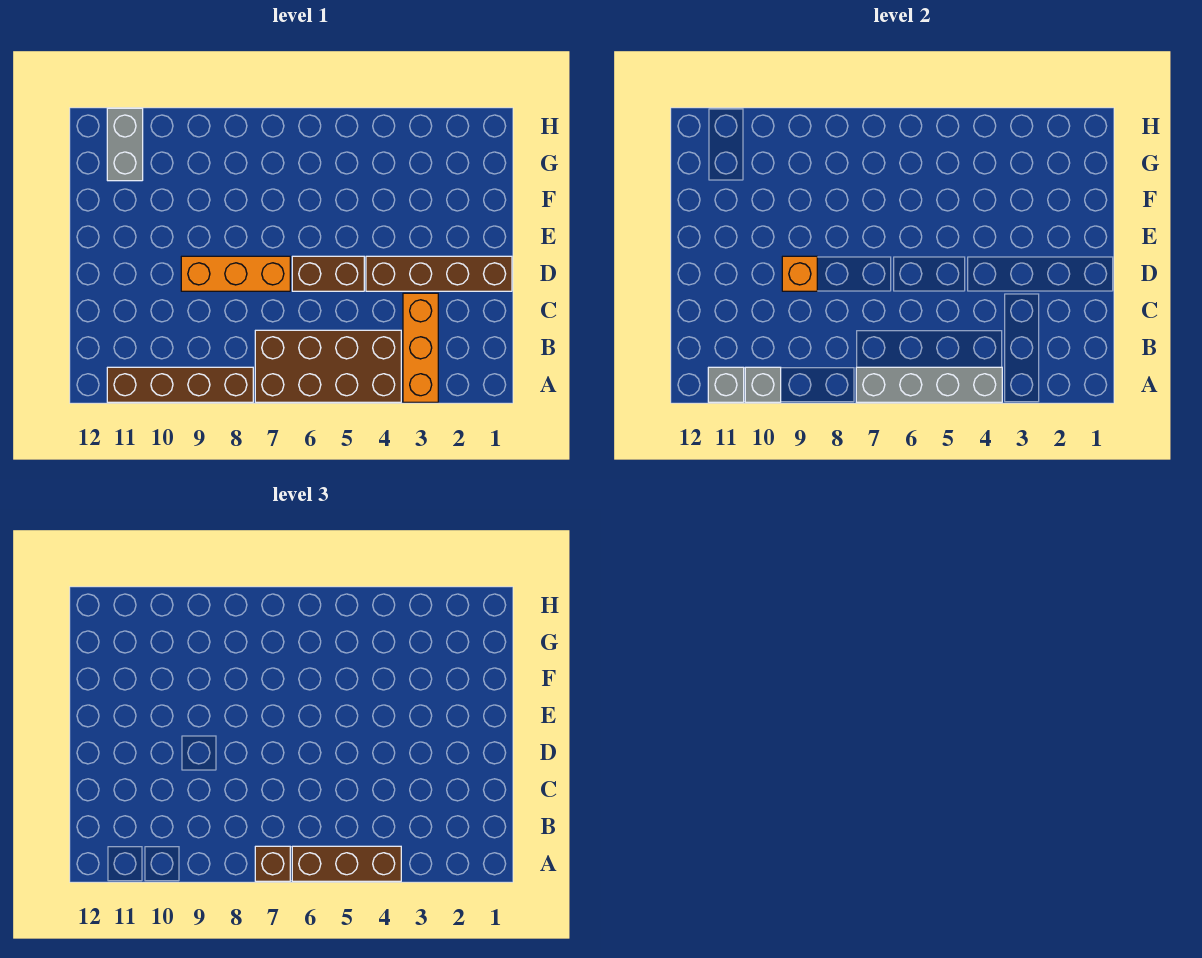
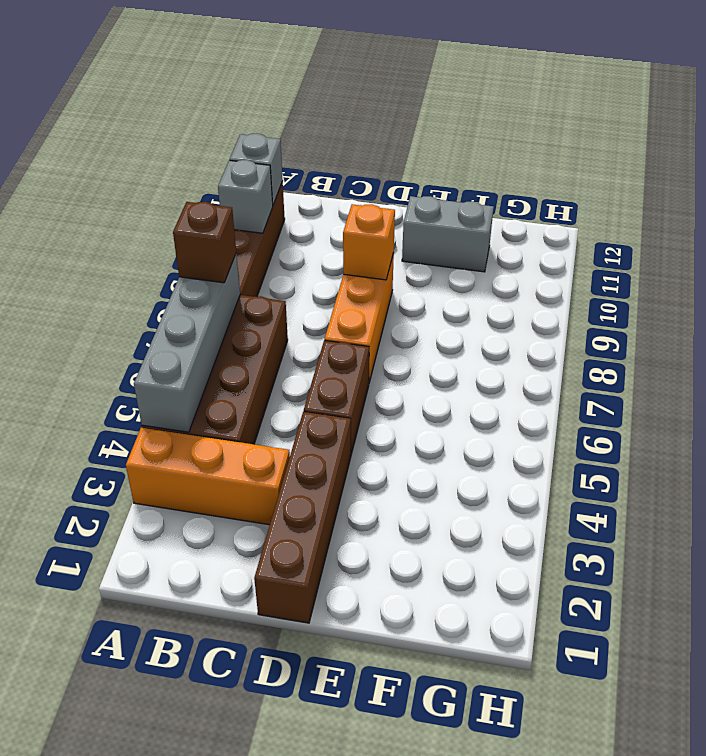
brown 1x3 brick [292,846,401,881] -> none
grey 1x2 brick [107,108,143,181] -> grey 1x2 brick moved to [402,196,494,272]

